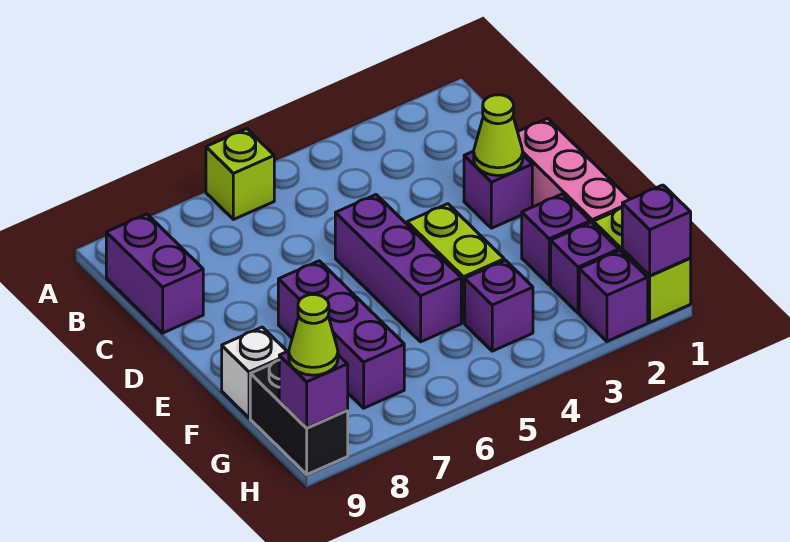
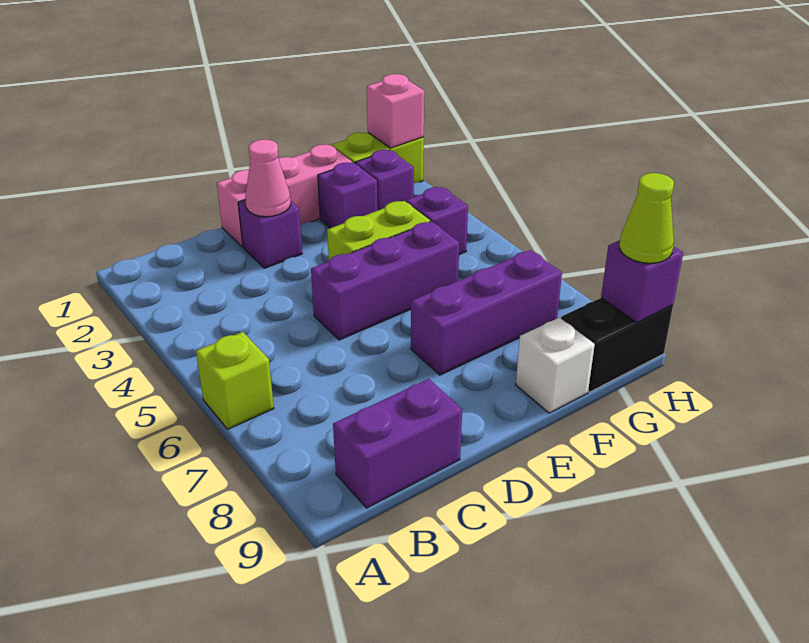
lime 1x1 cone [474,95,523,176] -> pink 1x1 cone [245,140,291,217]
purple 1x1 brick [622,185,691,276] -> pink 1x1 brick [367,74,424,148]
purple 1x1 brick [579,251,648,341] -> none

